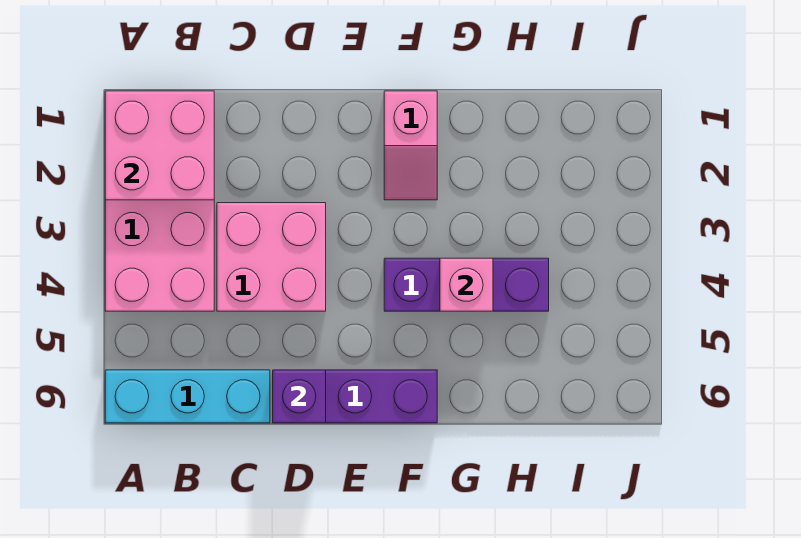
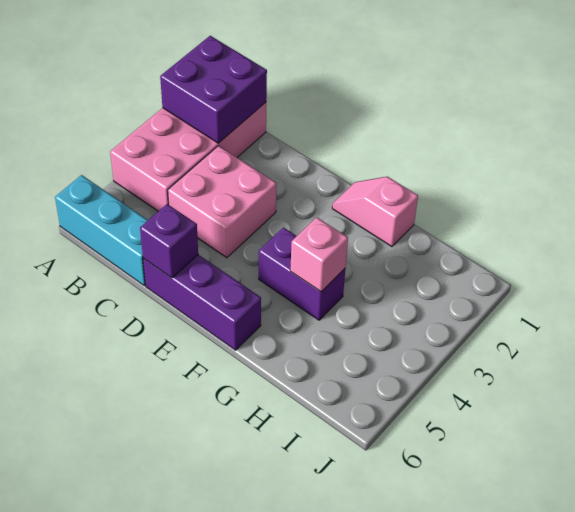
pink 2x2 brick [105,91,214,200] -> purple 2x2 brick [160,36,267,143]
pink 1x2 slope [384,91,437,200] -> pink 1x2 slope turned to [332,176,418,247]
purple 1x3 brick [384,258,549,311] -> purple 1x2 brick [259,228,345,320]

